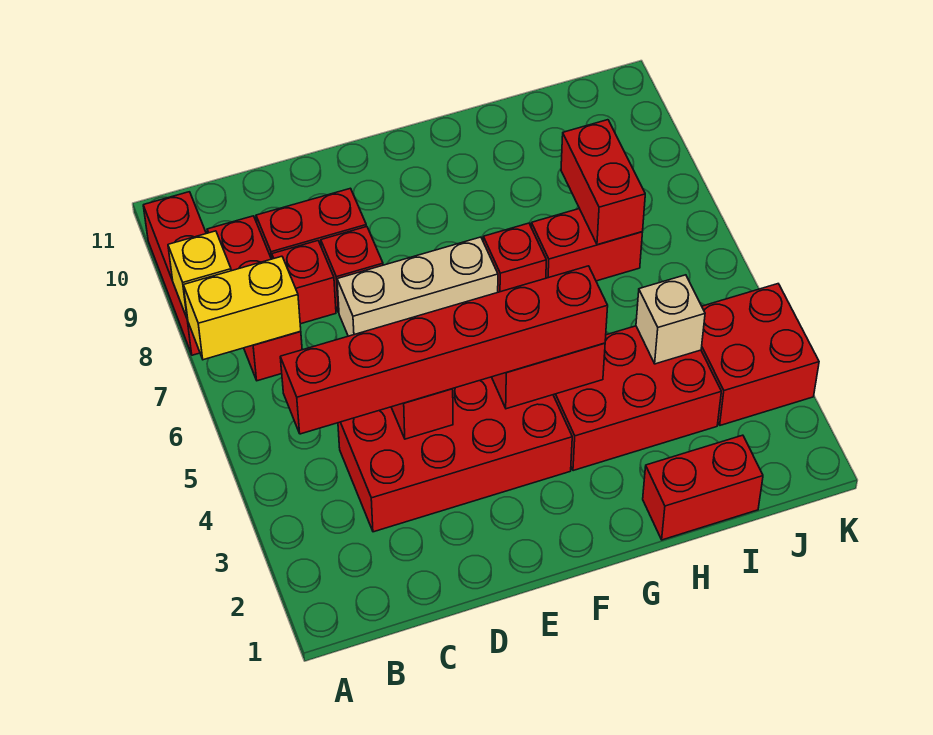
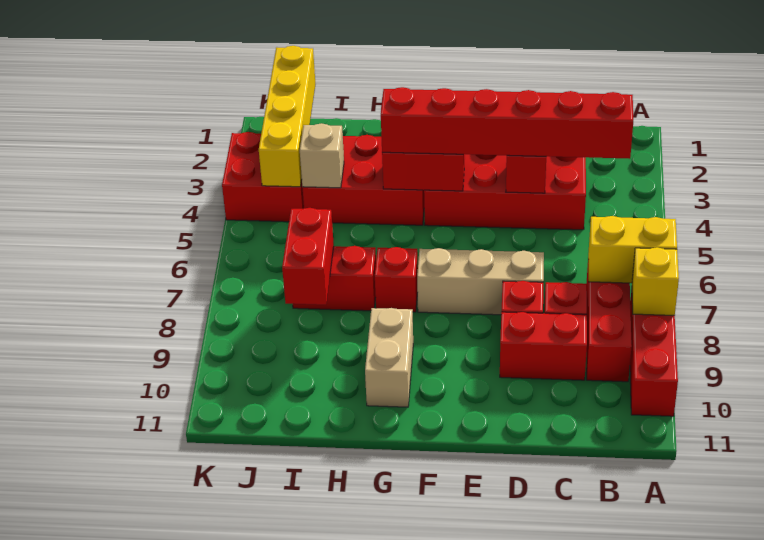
none -> tan 1x2 brick [365,308,413,407]
red 1x2 brick [643,435,763,540] -> none
none -> yellow 1x4 brick [259,46,315,187]

